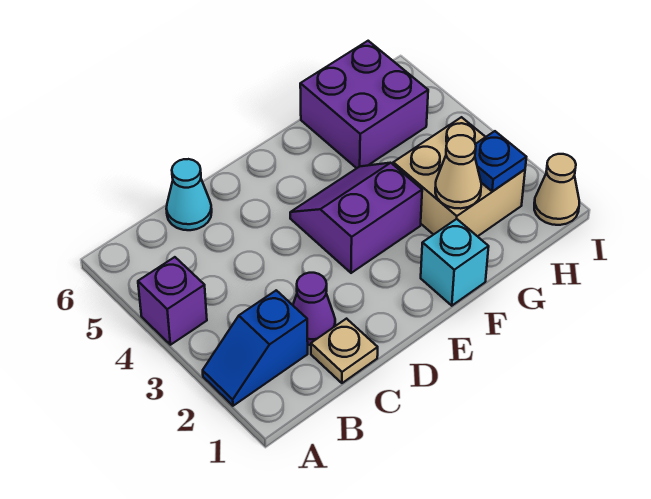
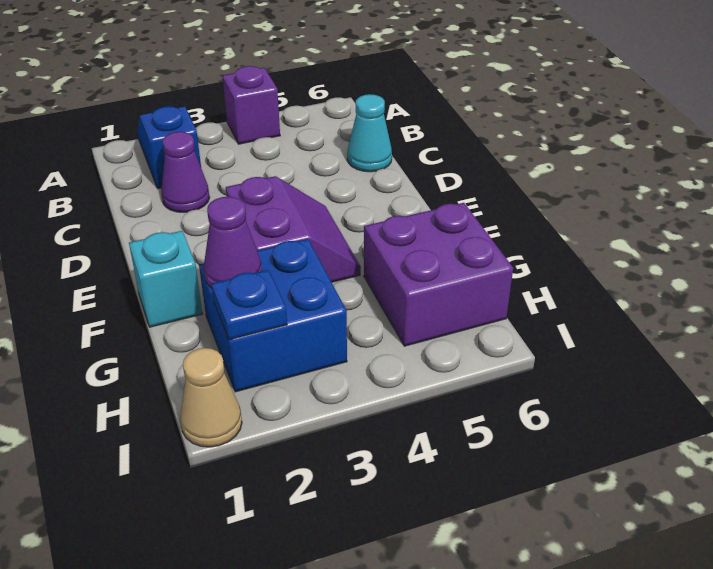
tan 1x1 plate [311,319,378,383] -> none
tan 2x2 brick [393,117,525,236] -> blue 2x2 brick [199,239,347,392]
tan 1x1 cone [435,135,481,209] -> purple 1x1 cone [204,197,262,288]

